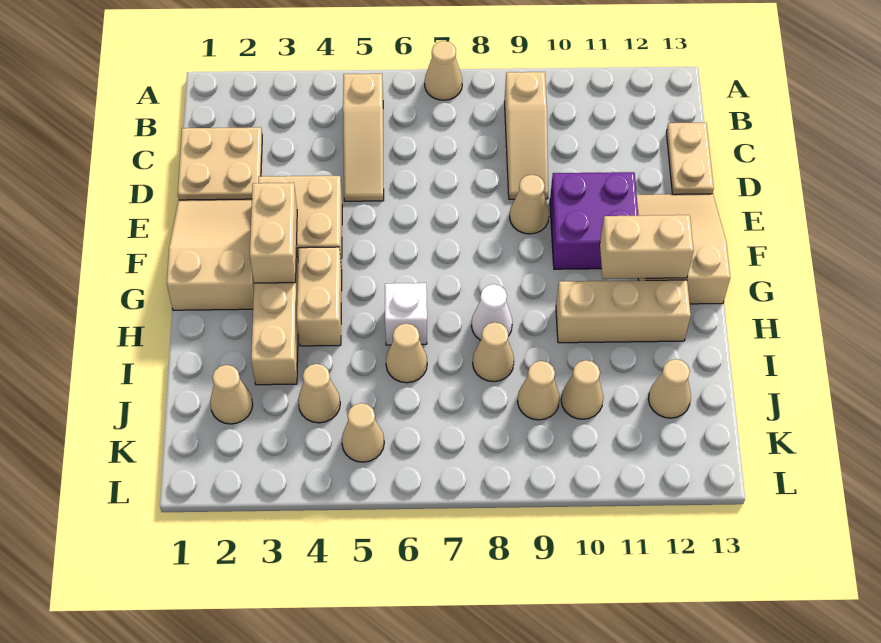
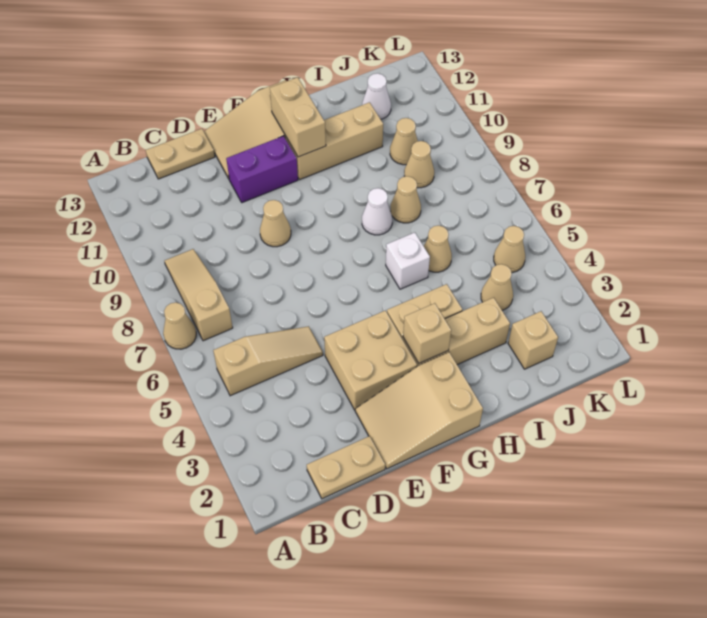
tan 1x3 slope [504,72,548,199] -> tan 1x3 slope turned to [165,249,233,341]
tan 2x2 plate [178,127,262,200] -> tan 1x2 plate [307,436,385,499]
purple 2x2 brick [550,172,638,269] -> purple 1x2 brick [226,136,298,203]
tan 1x2 brick [250,183,297,283] -> tan 1x1 brick [403,303,451,363]
tan 1x3 brick [556,280,691,343] -> tan 1x3 brick turned to [285,102,383,180]
tan 1x1 cone [210,365,253,424] -> tan 1x1 brick [508,311,558,369]
tan 1x1 cone [648,359,691,418] -> white 1x1 cone [362,73,391,119]

